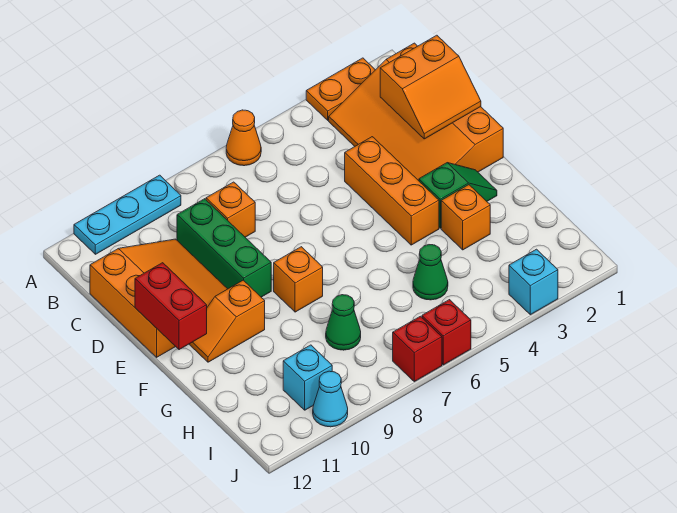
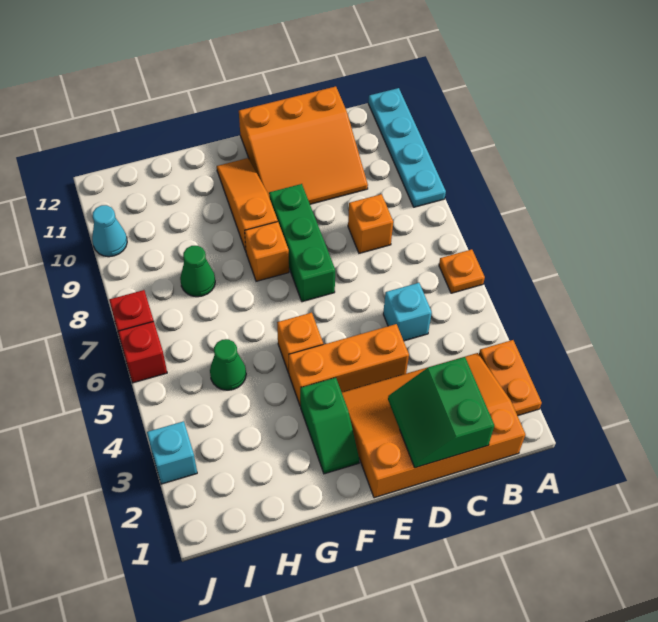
orange 1x1 cone [226,110,261,166] -> orange 1x1 plate [439,249,485,293]
cyan 1x3 plate [74,175,181,254] -> cyan 1x4 plate [368,88,446,207]
orange 2x2 slope [380,35,481,139] -> green 2x2 slope [388,357,494,468]
green 1x3 brick [177,199,271,297] -> green 1x3 brick turned to [269,184,335,302]
red 1x2 brick [135,263,207,350] -> none
orange 1x2 slope [189,280,265,362] -> orange 1x3 slope [217,158,278,251]
orange 1x1 brick [441,185,490,250] -> orange 1x1 brick moved to [277,313,323,373]
cyan 1x1 brick [283,345,332,410] -> cyan 1x1 brick moved to [383,283,432,341]

